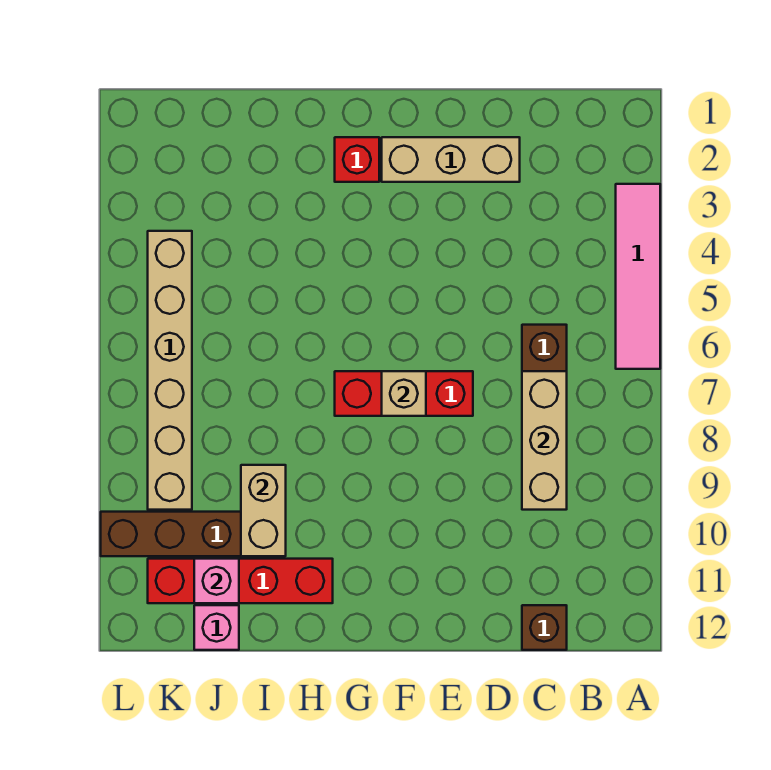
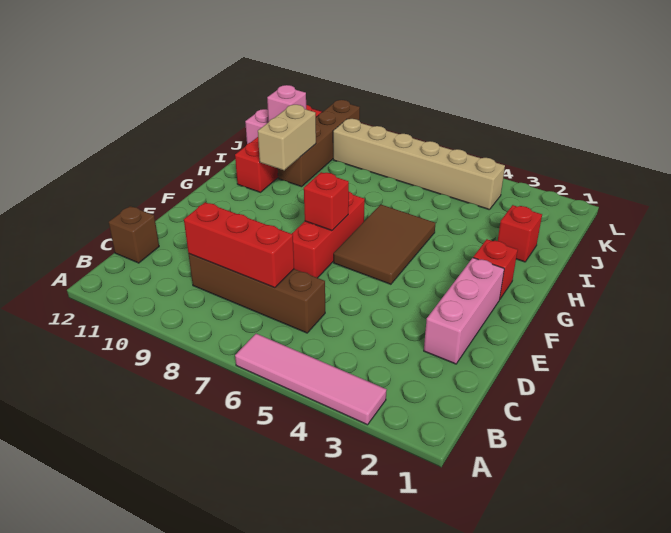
tan 1x3 brick [522,371,567,510] -> red 1x3 brick [184,202,294,288]
tan 1x3 brick [382,137,520,182] -> pink 1x3 brick [424,258,504,364]
none -> brown 2x3 tile [334,205,436,284]
tan 1x1 brick [382,371,426,416] -> red 1x1 brick [304,172,349,231]
none -> red 1x1 brick [498,205,542,262]
tan 1x2 brick [241,465,286,556] -> tan 1x2 brick turned to [258,105,316,170]

